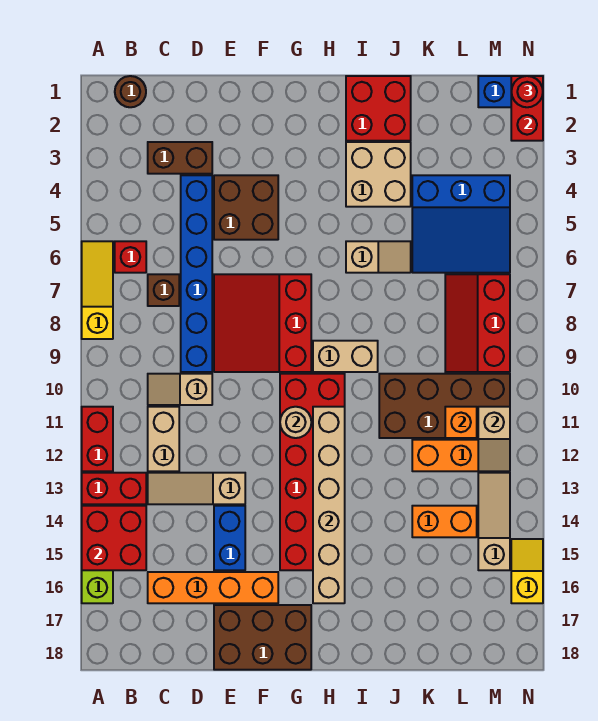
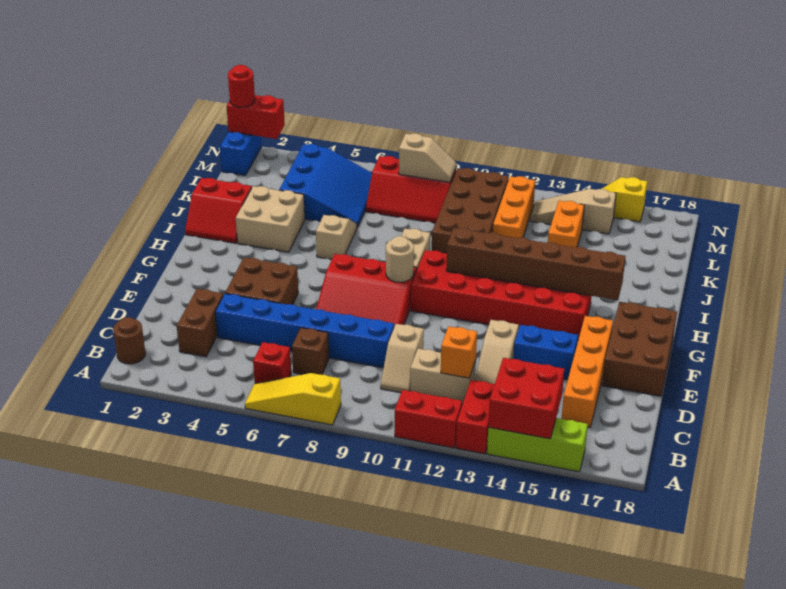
tan 1x1 round brick [280,407,311,438] -> tan 1x1 round brick moved to [386,236,414,282]
tan 1x6 brick [313,407,345,603] -> brown 1x6 brick [446,228,626,300]
red 2x2 brick [346,76,411,141] -> red 2x2 slope [185,178,252,243]
orange 1x1 brick [445,407,477,438] -> orange 1x1 brick moved to [441,326,477,378]
tan 1x2 slope [478,407,510,471] -> tan 1x2 slope moved to [399,133,456,182]

